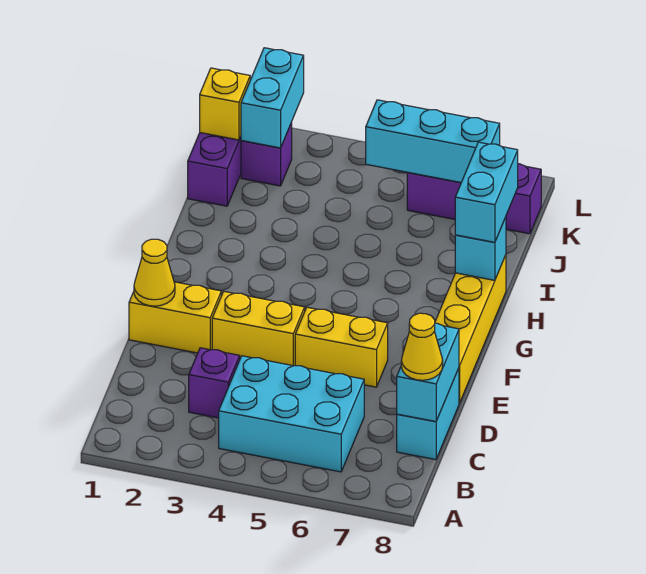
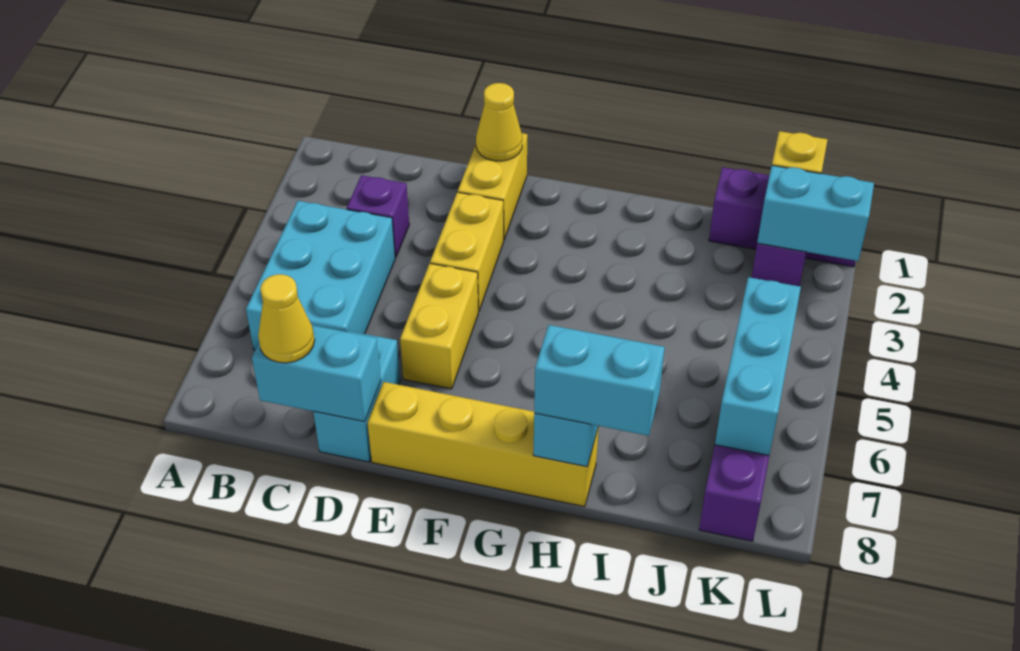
cyan 1x2 brick [397,368,459,460] -> cyan 1x2 brick turned to [314,331,400,462]

